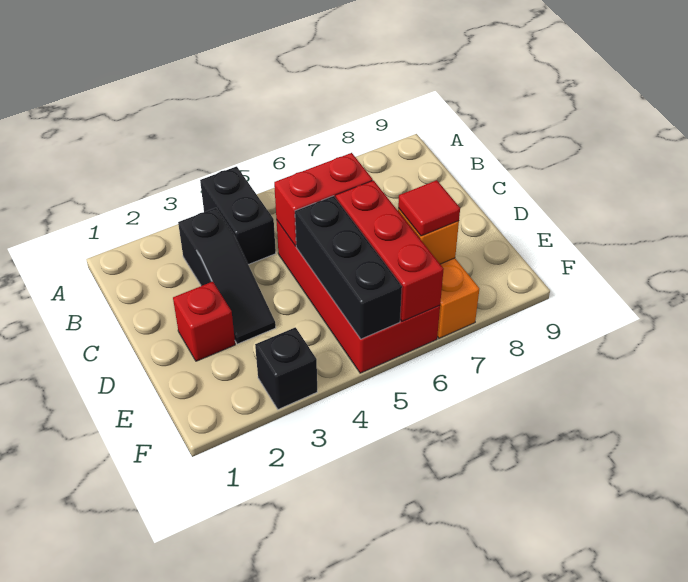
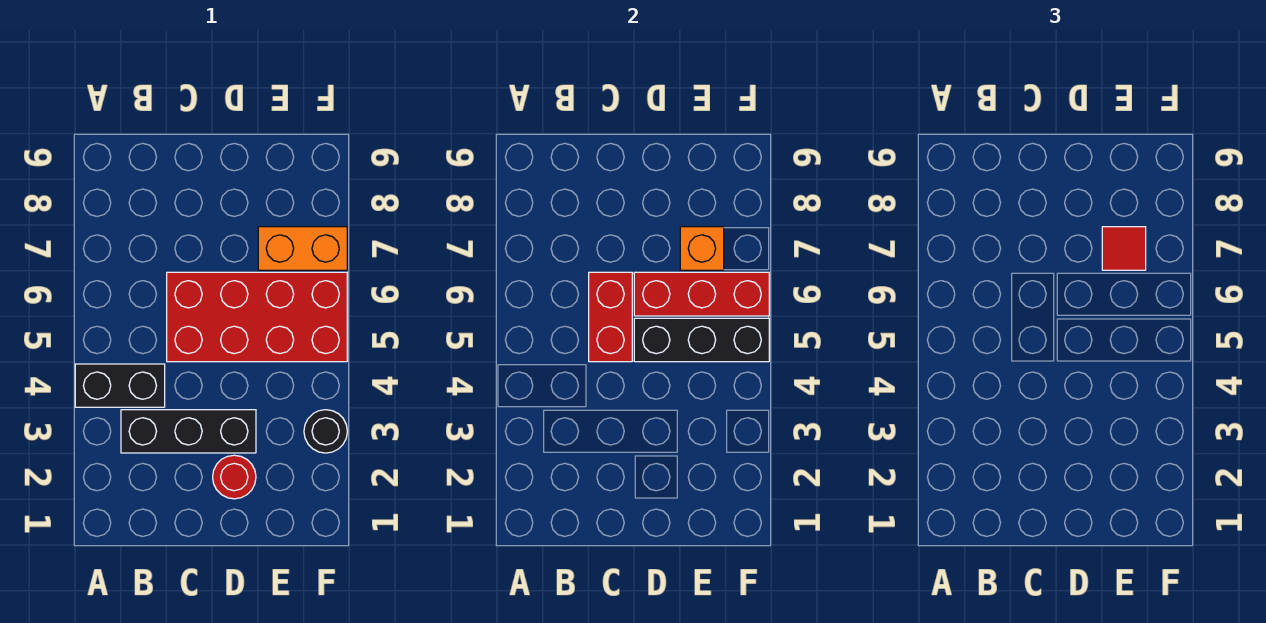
black 1x3 slope [178,208,276,344] -> black 1x3 brick [121,410,256,453]
red 1x1 brick [173,282,235,361] -> red 1x1 round brick [213,455,256,499]
black 1x1 brick [255,327,317,409] -> black 1x1 round brick [304,410,347,453]

